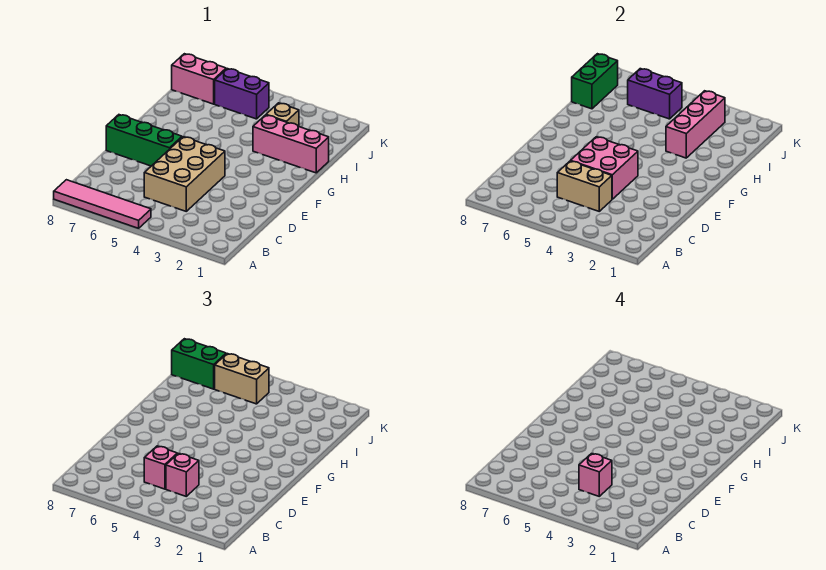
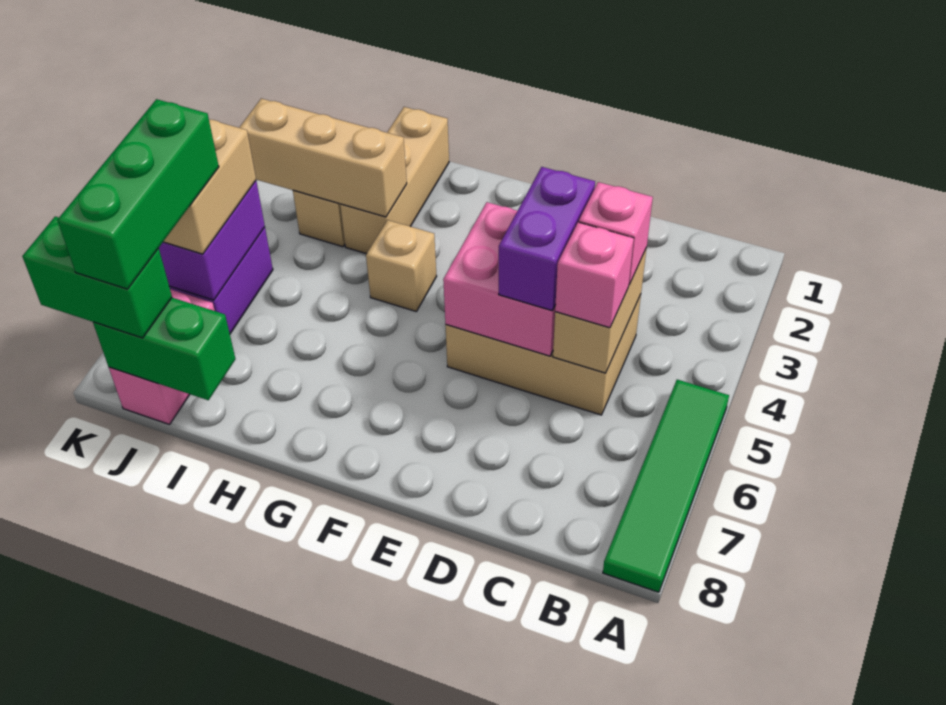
pink 1x4 tile [54,180,151,228] -> green 1x4 tile [603,380,729,592]
pink 1x1 brick [579,454,612,496] -> none
none -> purple 1x2 brick [499,167,595,310]
green 1x3 brick [106,115,182,166] -> green 1x3 brick moved to [57,99,219,289]
none -> tan 1x1 brick [366,220,437,312]
pink 1x3 brick [253,115,329,173] -> tan 1x3 brick [340,107,449,254]
pink 1x3 brick [666,91,725,158] -> tan 1x3 brick [239,99,407,217]
green 1x2 brick [172,339,226,389] -> green 1x2 brick turned to [22,217,172,338]

